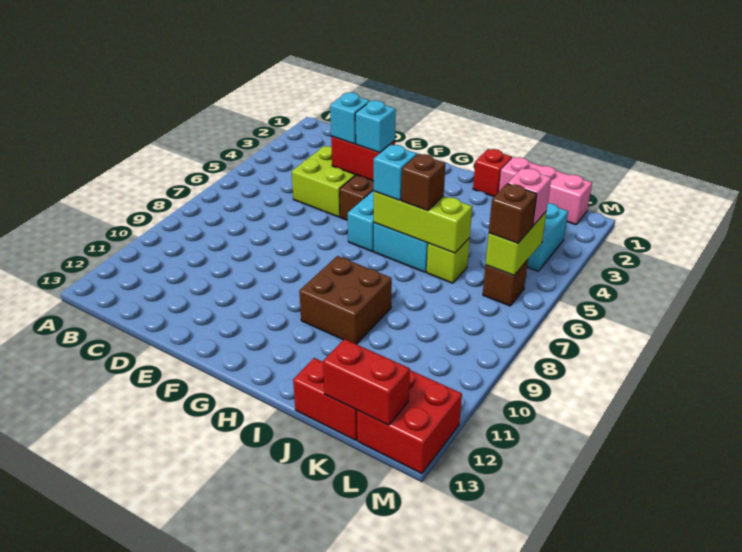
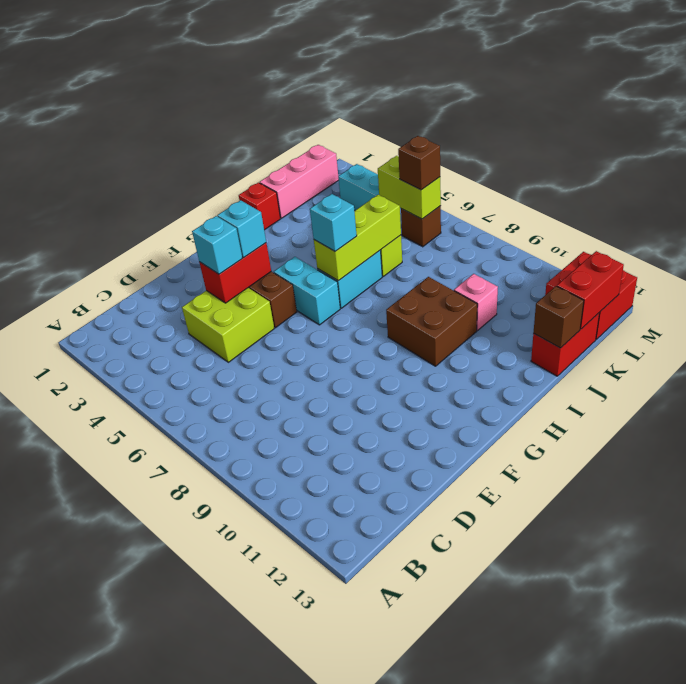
brown 1x1 brick [401,154,446,211] -> brown 1x1 brick moved to [534,286,584,348]
pink 1x1 brick [508,168,551,226] -> pink 1x1 brick moved to [454,274,498,331]

